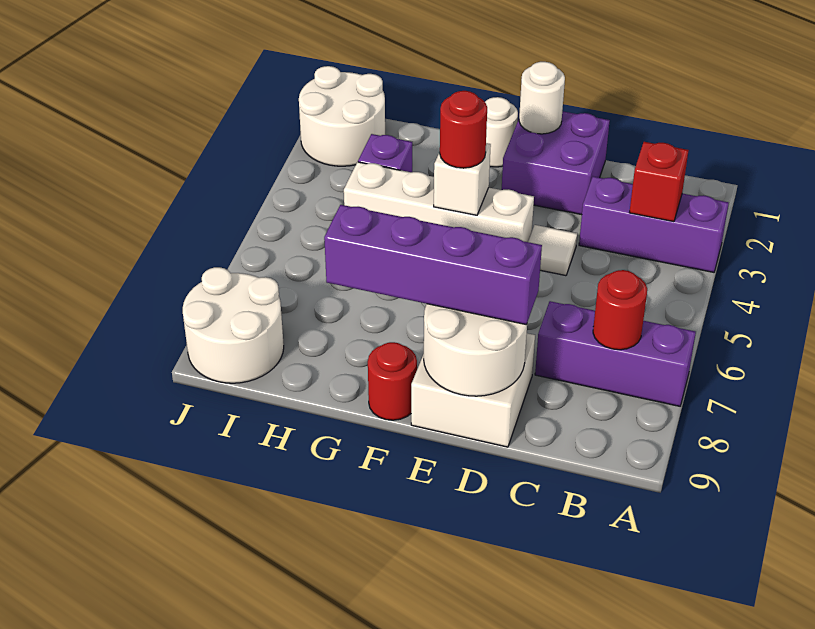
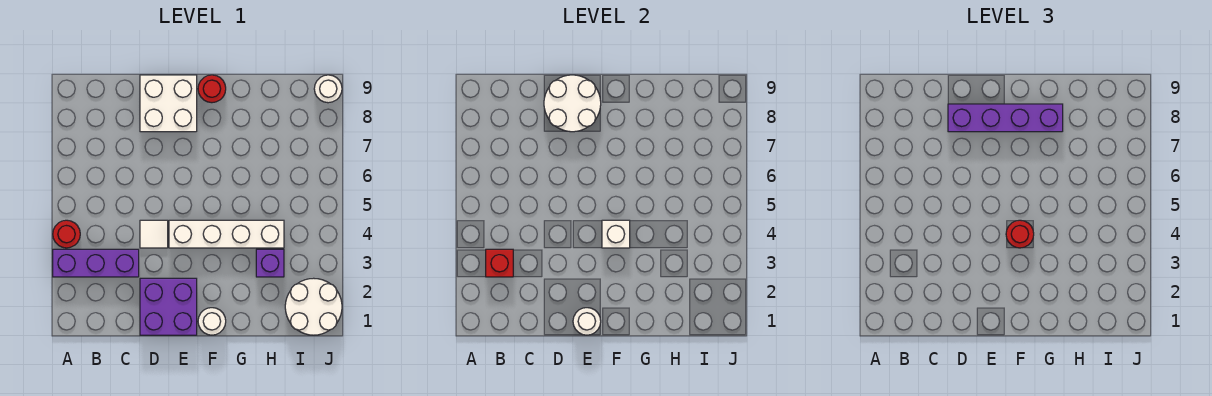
purple 1x3 brick [535,301,696,406] -> none
red 1x1 round brick [593,270,647,350] -> red 1x1 round brick moved to [53,220,80,248]
white 2x2 round brick [183,267,284,383] -> white 1x1 round brick [314,75,342,103]

